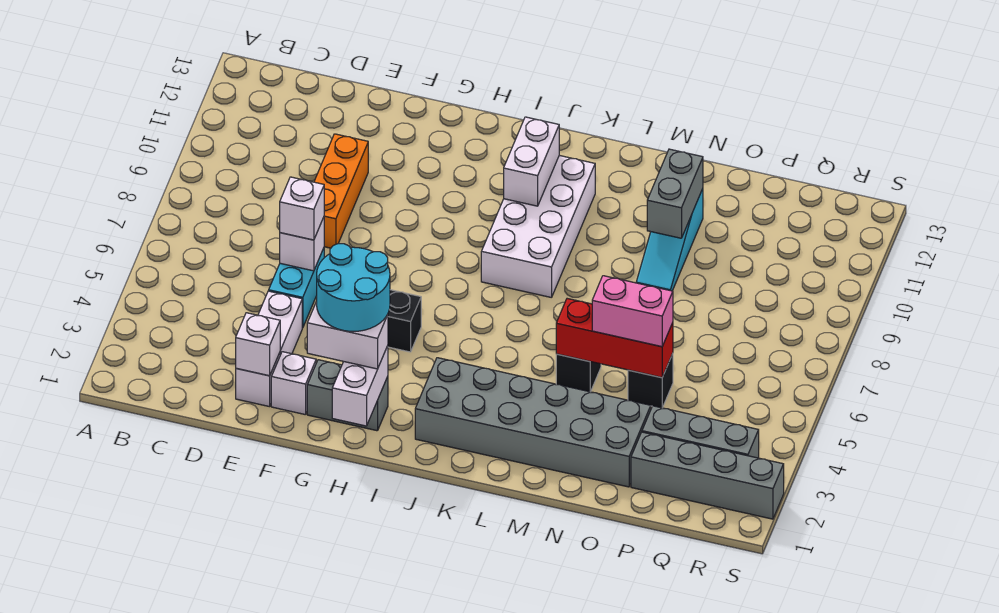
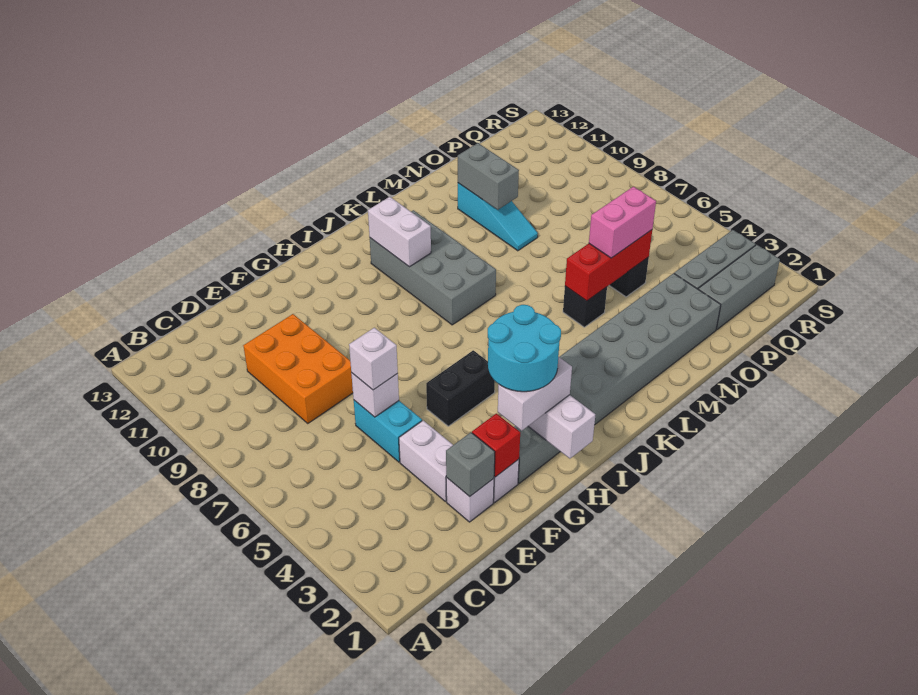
white 1x1 brick [236,313,280,376] -> grey 1x1 brick [446,432,495,497]
orange 1x3 brick [314,134,368,248] -> orange 2x3 brick [243,314,353,423]
none -> red 1x1 brick [472,413,520,477]
white 2x4 brick [481,155,595,298] -> grey 2x4 brick [370,210,496,325]
grey 1x4 brick [631,432,784,519] -> grey 1x3 brick [698,245,780,330]

